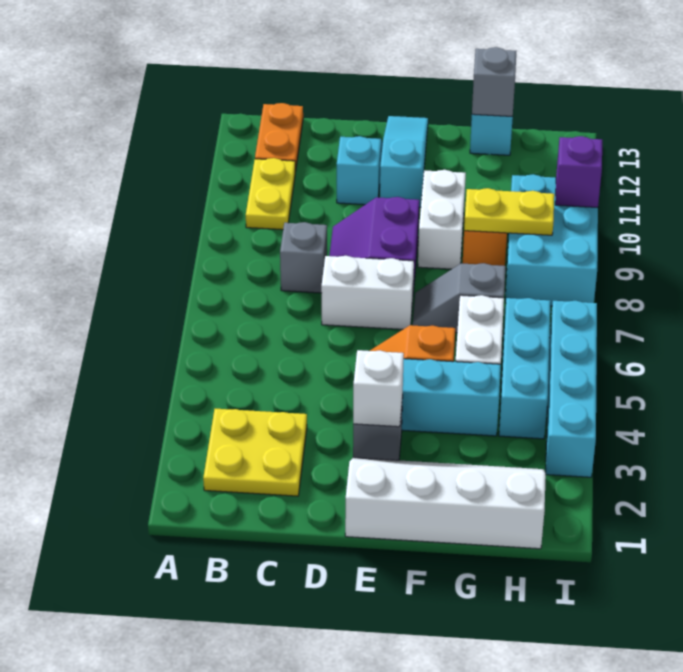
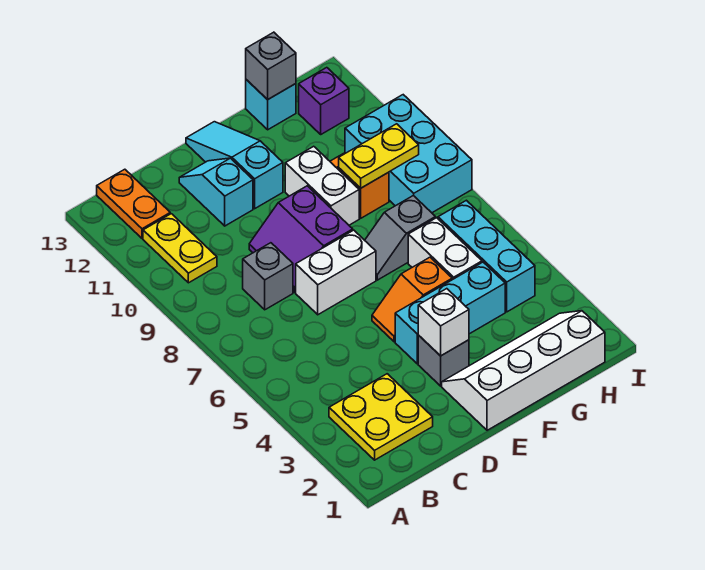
cyan 1x4 brick [546,301,597,477] -> none
purple 1x1 brick [555,136,602,207] -> purple 1x1 brick moved to [299,68,349,134]

